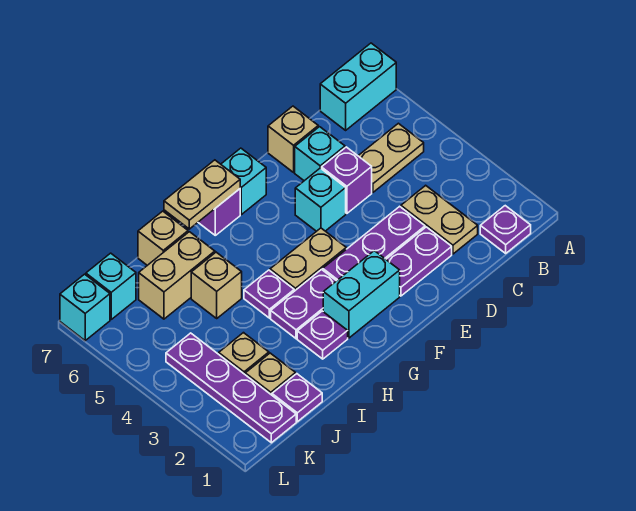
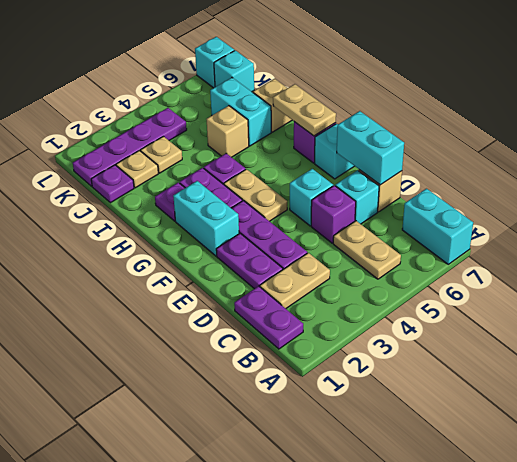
purple 1x1 plate [480,206,531,253] -> purple 1x2 plate [234,286,303,349]
none -> cyan 1x2 brick [337,111,404,185]
tan 1x2 brick [139,232,215,319] -> cyan 1x2 brick [210,78,271,146]

